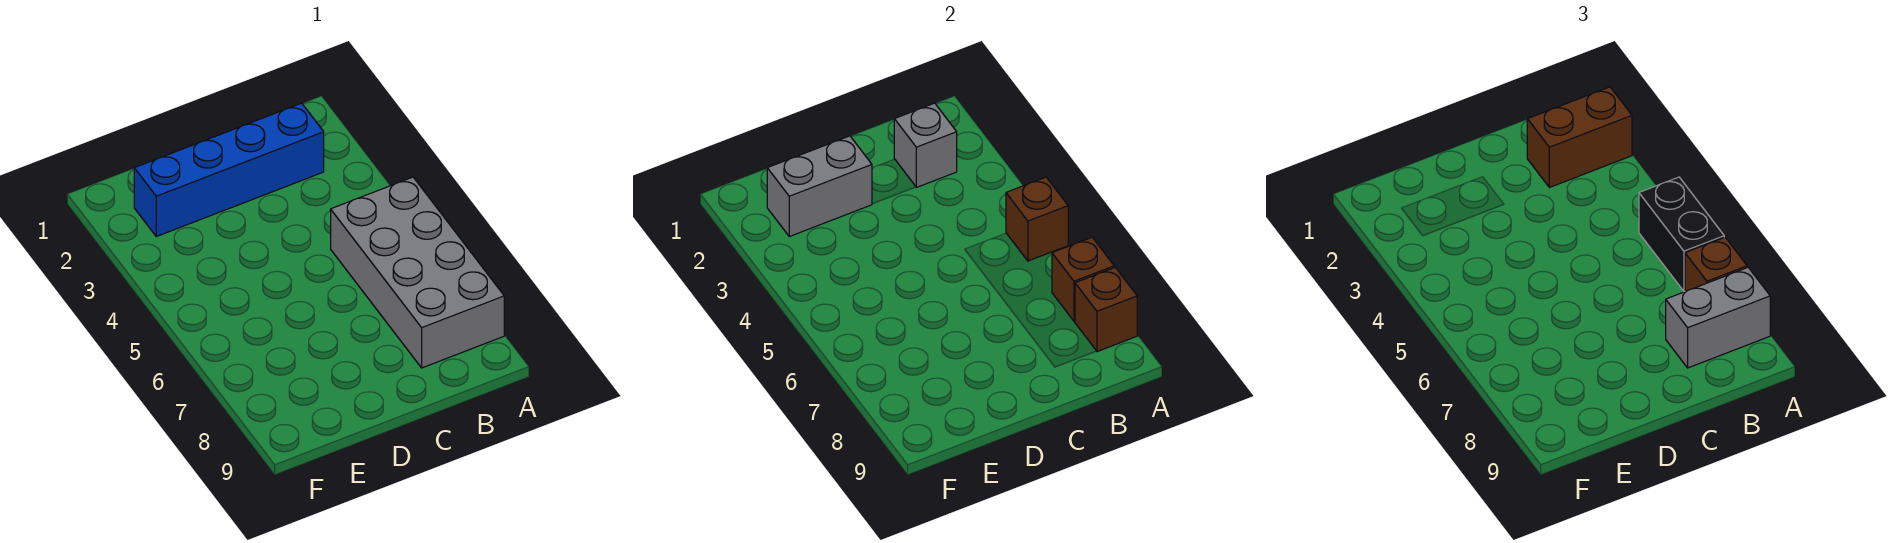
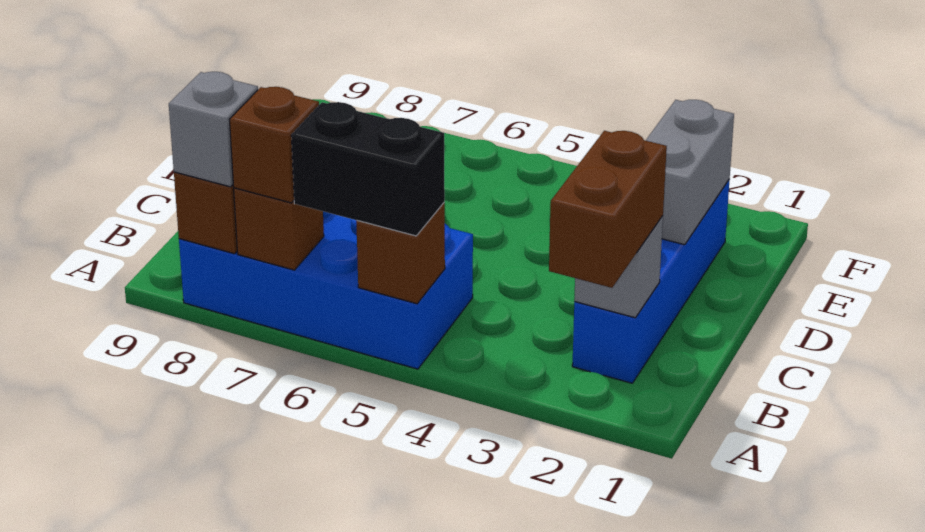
grey 2x4 brick [331,177,504,368] -> blue 2x4 brick [179,212,473,369]
grey 1x2 brick [1666,267,1770,368] -> grey 1x1 brick [169,72,258,187]

